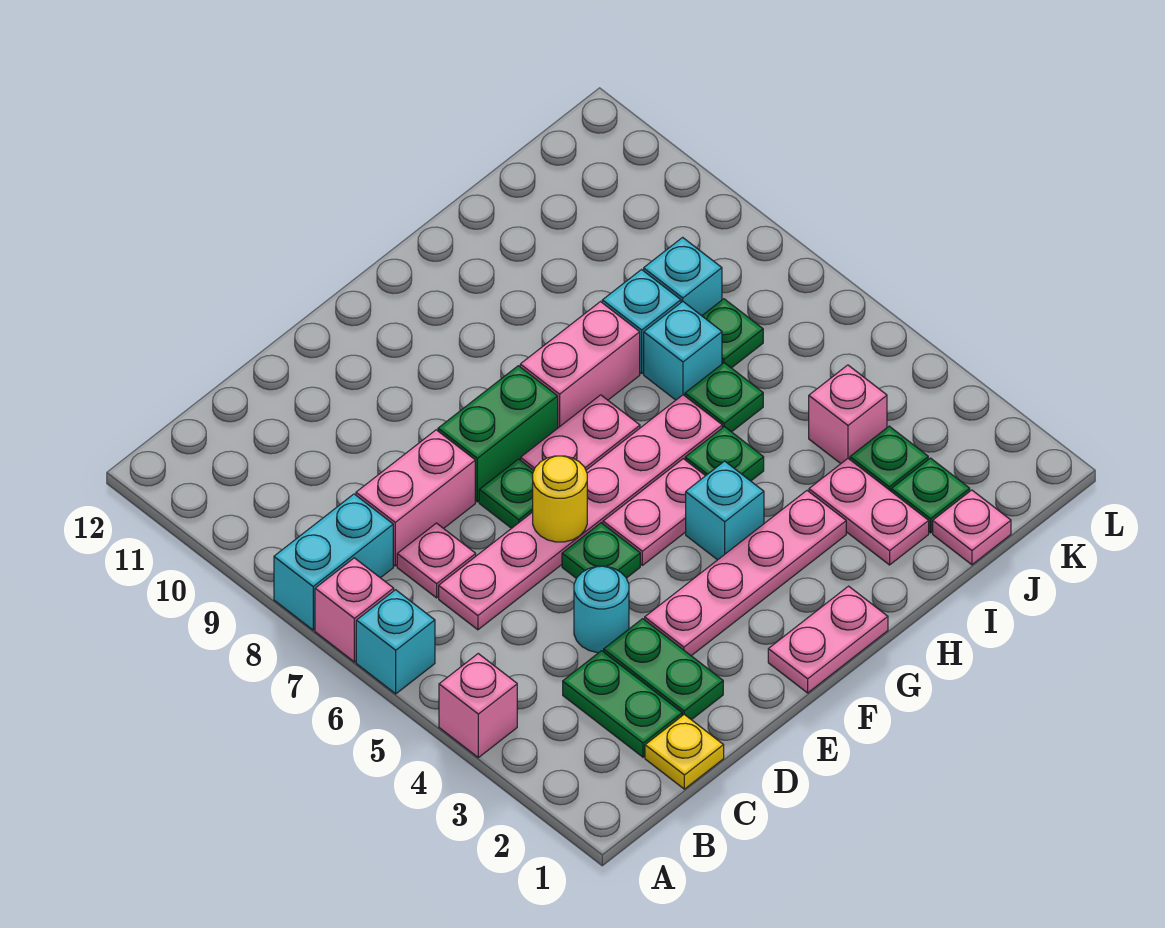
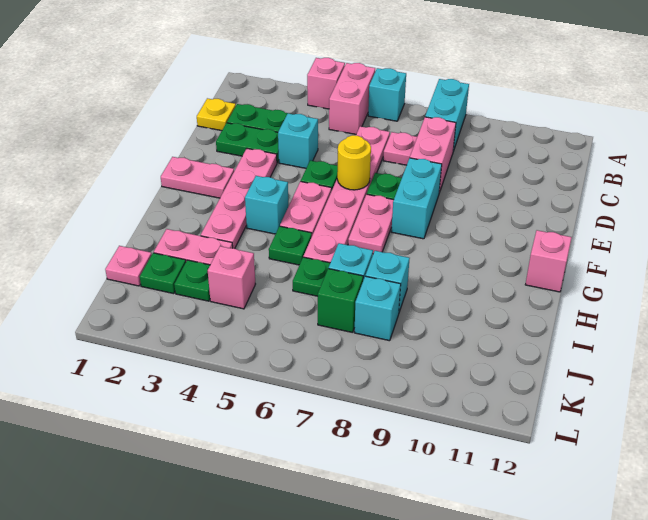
pink 1x1 brick [315,558,394,662] -> pink 1x1 brick moved to [525,230,572,292]
cyan 1x1 round brick [574,566,629,653] -> cyan 1x1 brick [278,113,318,168]
green 1x2 brick [438,366,558,502] -> cyan 1x2 brick [391,158,442,239]
pink 1x2 plate [768,586,888,693] -> pink 1x2 plate turned to [161,157,234,198]
pink 1x2 brick [520,302,640,428] -> pink 1x2 brick moved to [329,63,375,134]
green 1x1 plate [702,299,763,368] -> green 1x1 brick [318,269,363,333]

